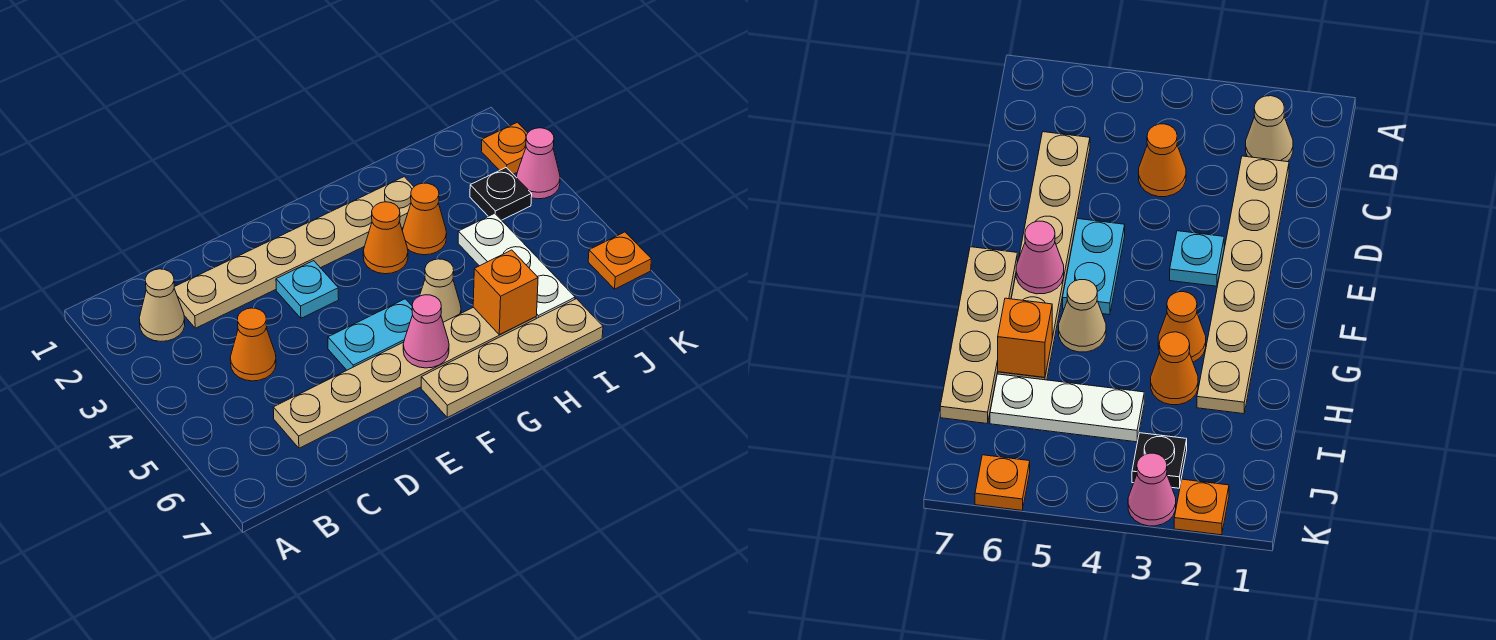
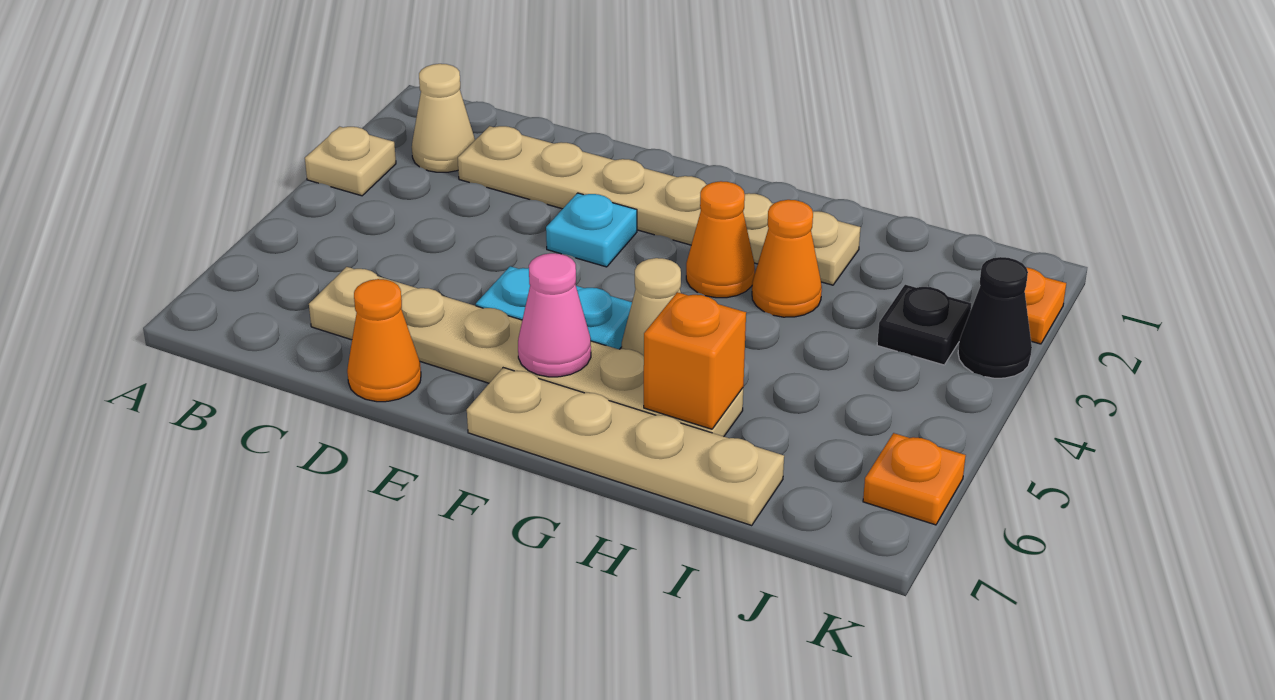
none -> tan 1x1 plate [305,127,396,196]
orange 1x1 cone [230,308,276,381] -> orange 1x1 cone moved to [347,279,421,402]
white 1x3 plate [458,213,575,319] -> none
pink 1x1 cone [516,128,560,199] -> black 1x1 cone [958,257,1032,378]

